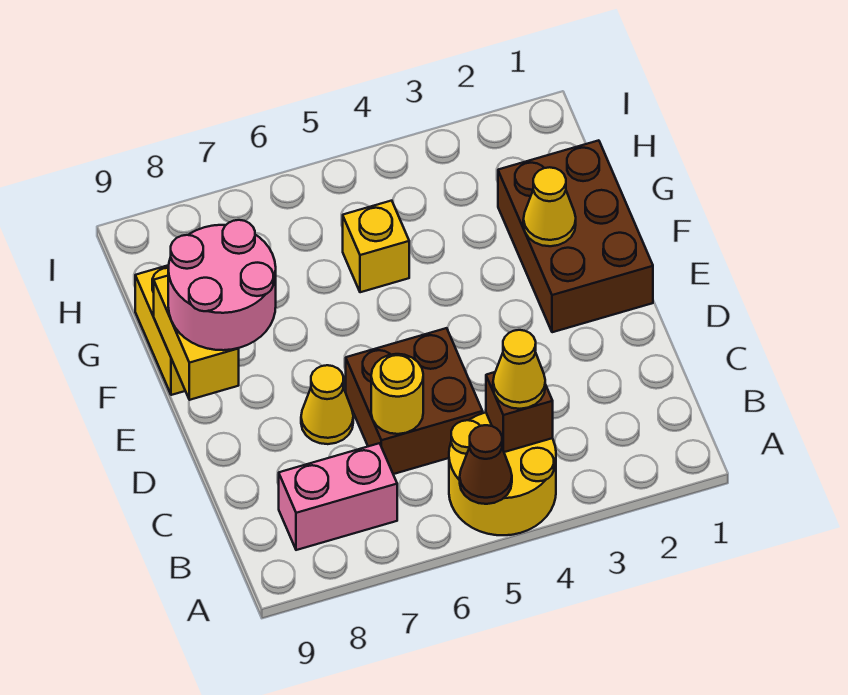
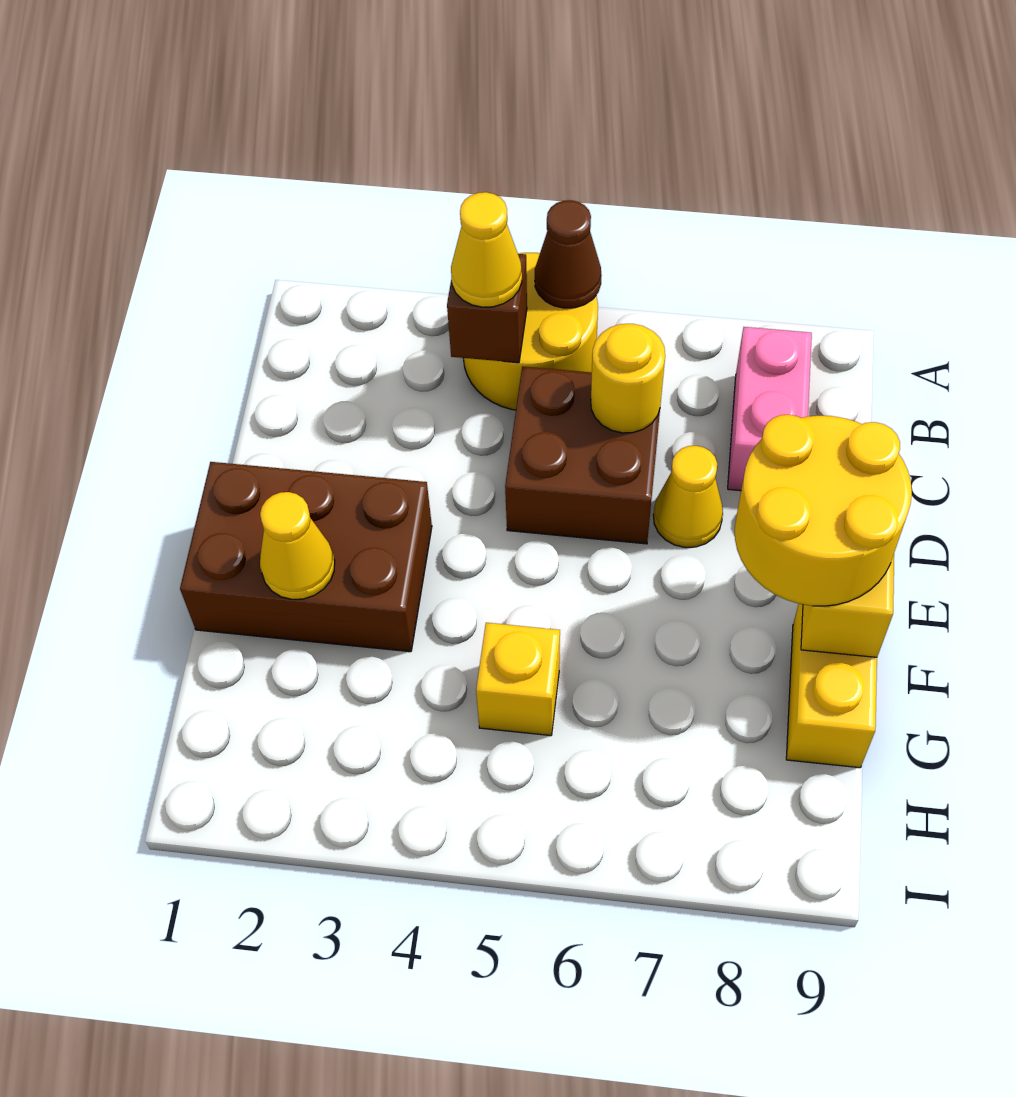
pink 1x2 brick [279,443,397,550] -> pink 1x2 brick turned to [728,327,812,491]
brown 2x3 brick [498,140,653,332] -> brown 2x3 brick turned to [180,462,432,652]
pink 2x2 round brick [168,220,276,350] -> yellow 2x2 round brick [735,415,912,606]

